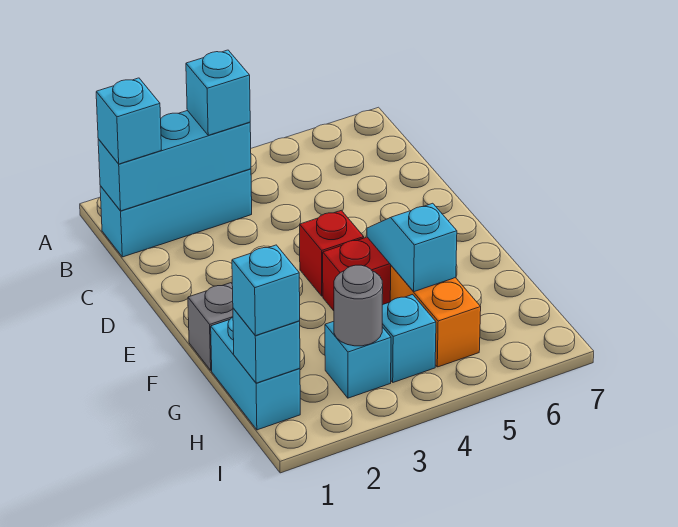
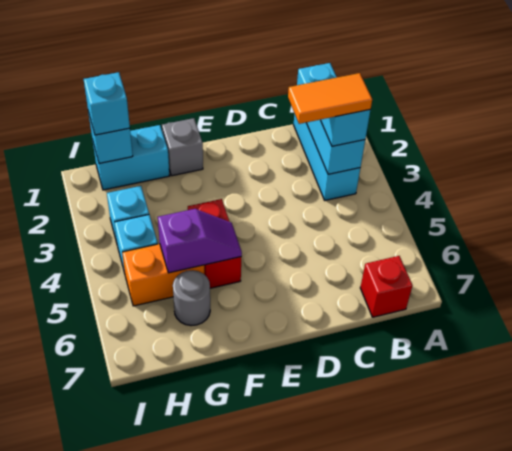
cyan 1x1 brick [96,78,161,164] -> none
none -> orange 1x2 tile [288,73,372,124]
red 1x1 brick [300,210,364,296] -> red 1x1 brick moved to [360,256,413,317]
cyan 1x2 slope [367,203,457,292] -> purple 1x2 slope [158,209,242,273]
grey 1x1 round brick [334,265,383,346] -> grey 1x1 round brick moved to [173,270,210,326]

